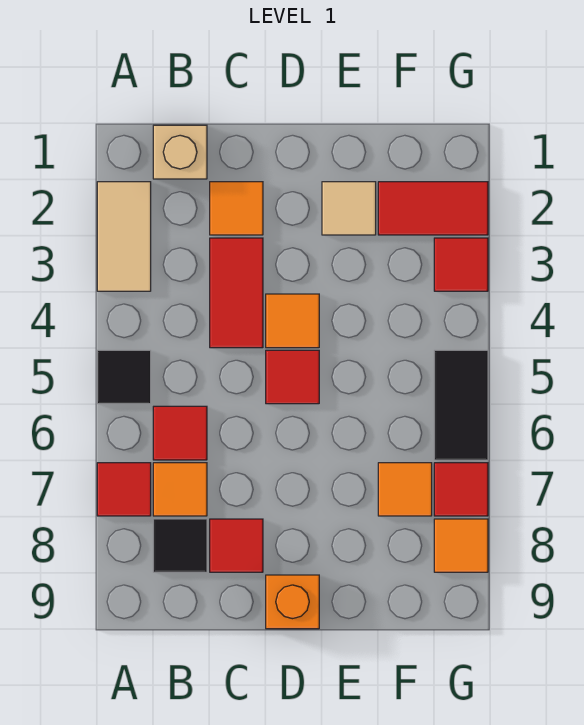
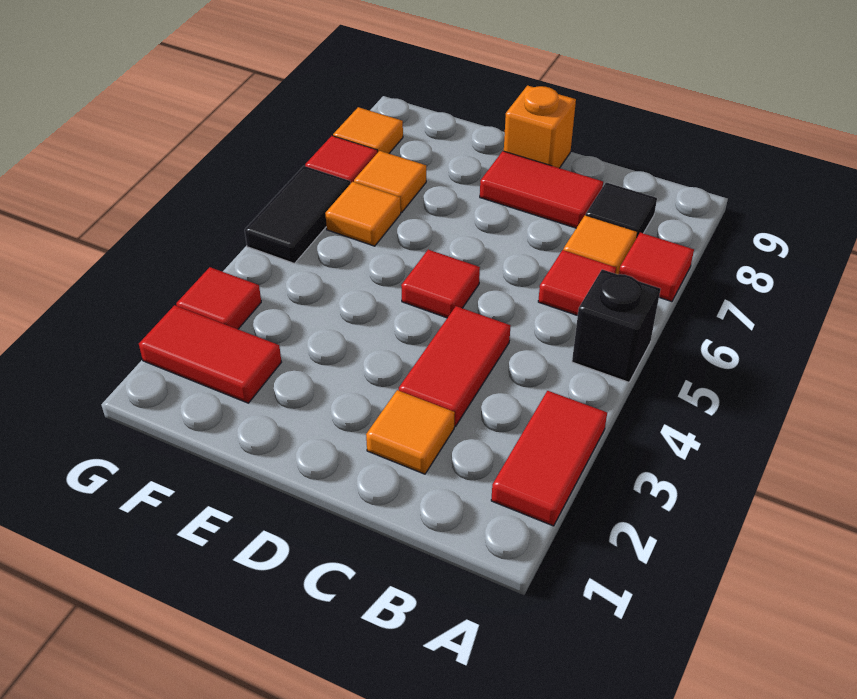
tan 1x2 tile [97,182,151,291] -> red 1x2 tile [491,391,607,526]
black 1x1 tile [97,350,151,404] -> black 1x1 brick [572,269,661,382]
tan 1x1 brick [153,125,207,179] -> none
red 1x1 tile [210,519,263,572] -> red 1x2 tile [480,151,603,228]
orange 1x1 tile [266,294,319,348] -> orange 1x1 tile moved to [325,182,401,246]
tan 1x1 tile [322,182,376,235] -> none

